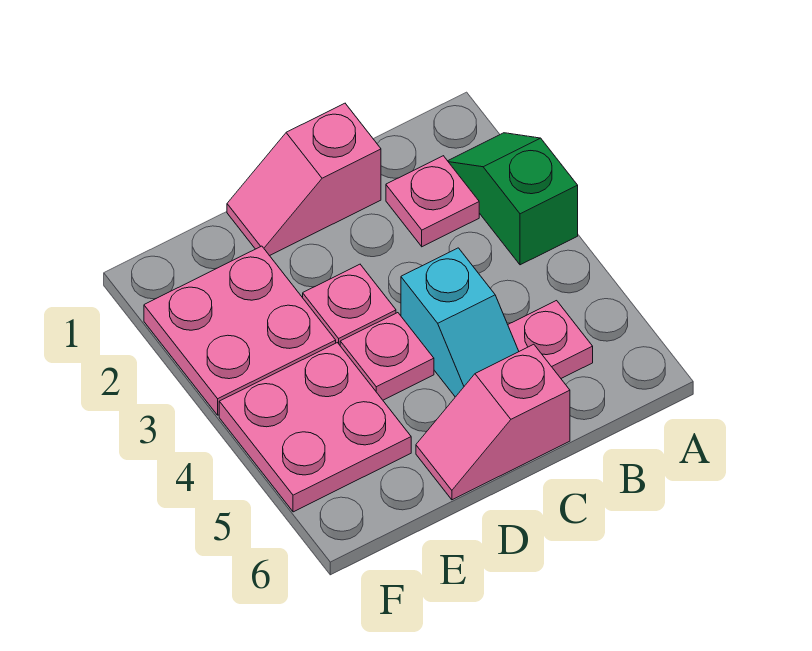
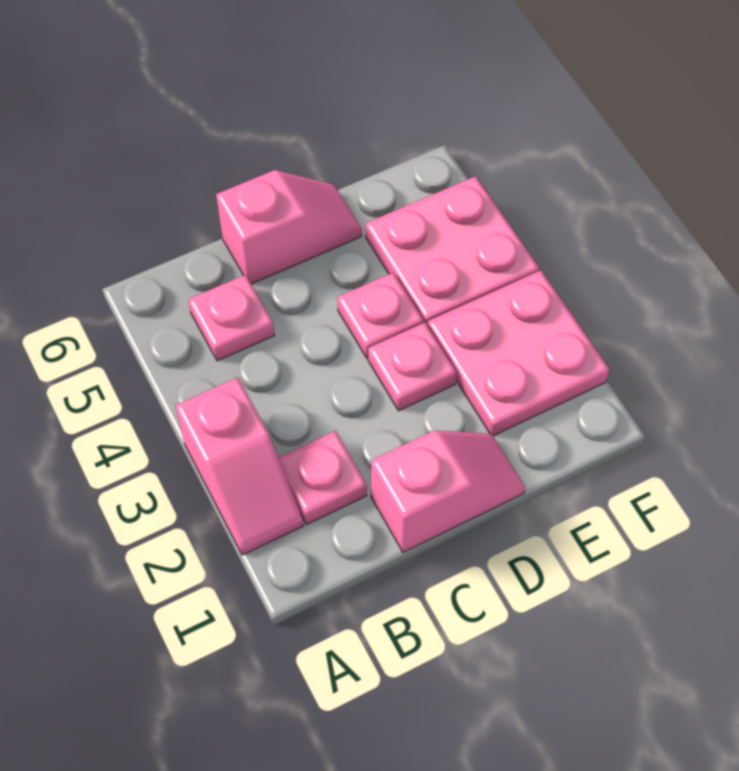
green 1x2 slope [448,133,578,265] -> pink 1x2 slope [175,377,303,555]
cyan 1x2 slope [401,248,519,397] -> none

